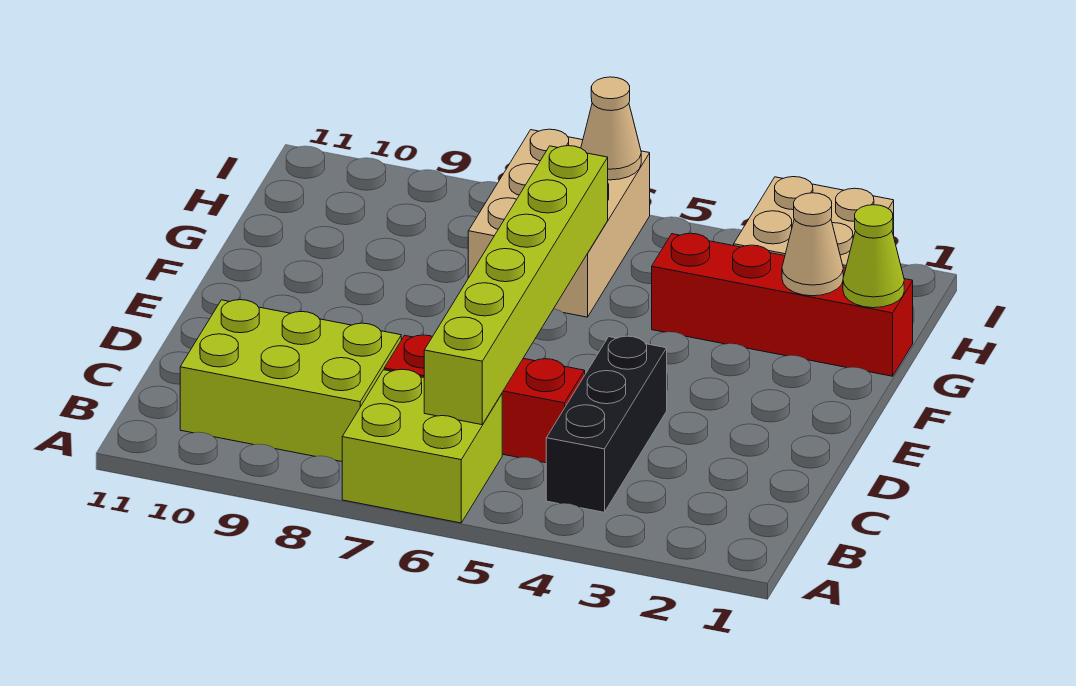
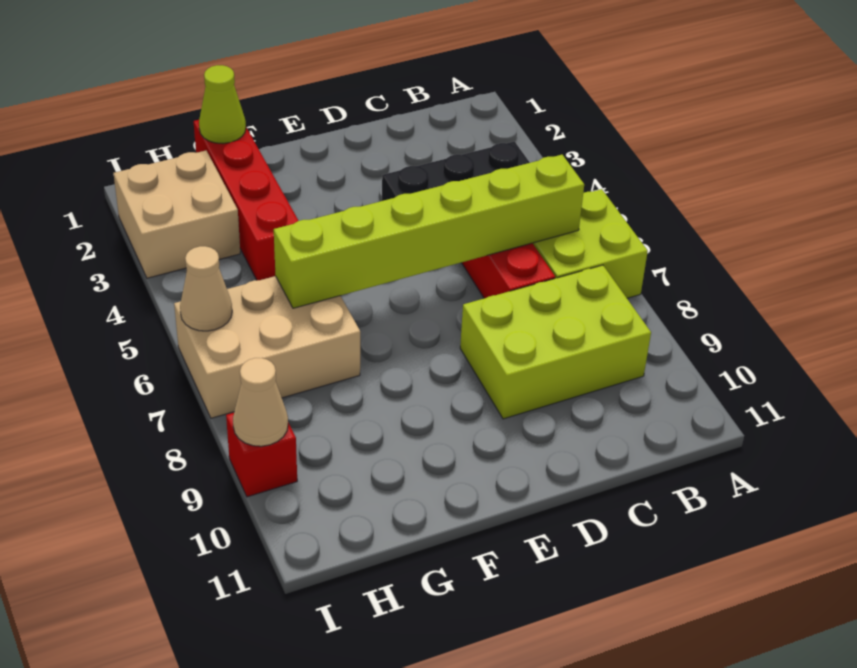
lime 2x3 brick [180,300,401,462] -> lime 2x3 brick turned to [460,265,651,419]
tan 1x1 cone [782,193,843,296] -> tan 1x1 cone moved to [233,358,288,446]
none -> red 1x1 brick [226,413,297,497]

